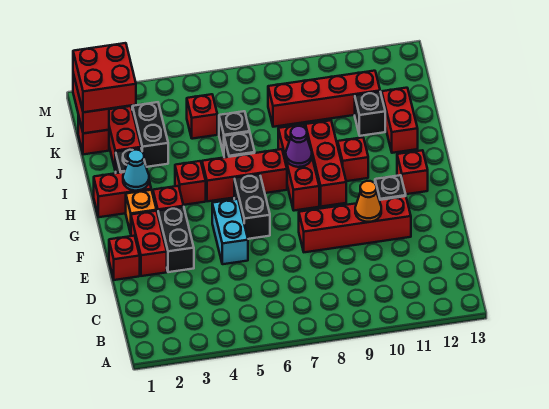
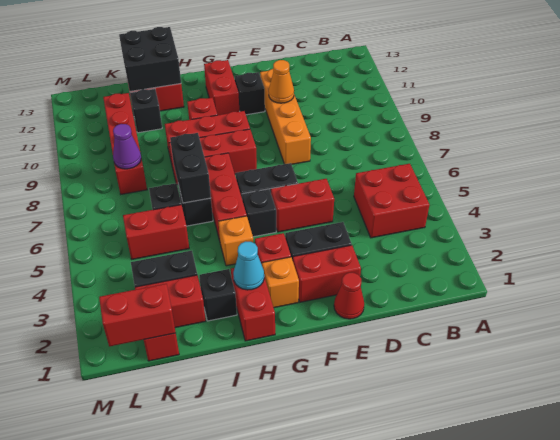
red 1x1 brick [109,236,140,280] -> red 1x1 cone [334,273,364,319]
cyan 1x2 brick [212,199,248,264] -> red 1x2 brick [271,179,334,232]
red 1x4 brick [299,196,411,252] -> orange 1x4 brick [260,69,311,164]
none -> black 1x1 brick [242,189,276,237]
red 1x1 brick [397,150,428,194] -> red 1x2 brick [204,60,239,115]
red 1x1 brick [175,161,206,205] -> orange 1x1 brick [218,216,253,266]
purple 1x1 cone [286,126,312,167] -> purple 1x1 cone moved to [113,124,141,169]
none -> black 1x2 brick [170,133,211,203]
none -> black 2x2 brick [119,27,181,91]
red 2x2 brick [73,43,136,112] -> red 2x2 brick moved to [354,164,429,238]
red 1x1 brick [187,94,217,139] -> red 1x2 brick [123,205,189,259]

